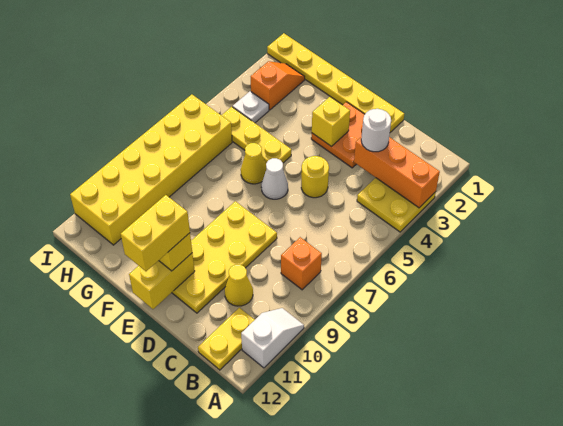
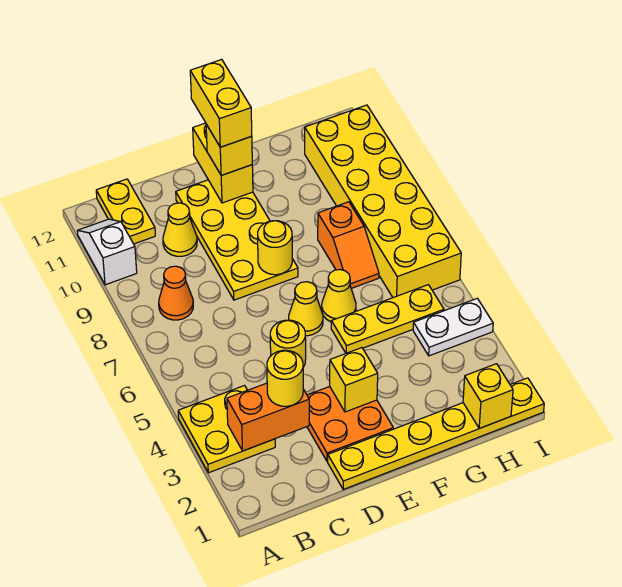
orange 1x3 brick [354,137,440,208] -> orange 1x2 brick [227,383,309,451]
white 1x2 slope [241,308,304,368] -> white 1x2 slope turned to [77,219,137,285]
orange 1x1 brick [281,237,322,290] -> orange 1x1 cone [159,266,193,320]
white 1x1 round brick [361,109,391,152] -> yellow 1x1 round brick [267,350,303,406]
white 1x1 cone [261,158,288,199] -> yellow 1x1 cone [289,282,323,336]
none -> yellow 1x1 round brick [258,221,292,275]
none -> yellow 1x1 brick [463,364,513,428]
orange 1x2 slope [251,61,305,110] -> orange 1x2 slope moved to [318,202,379,288]
white 1x1 plate [233,91,269,123] -> white 1x2 plate [413,298,493,356]

